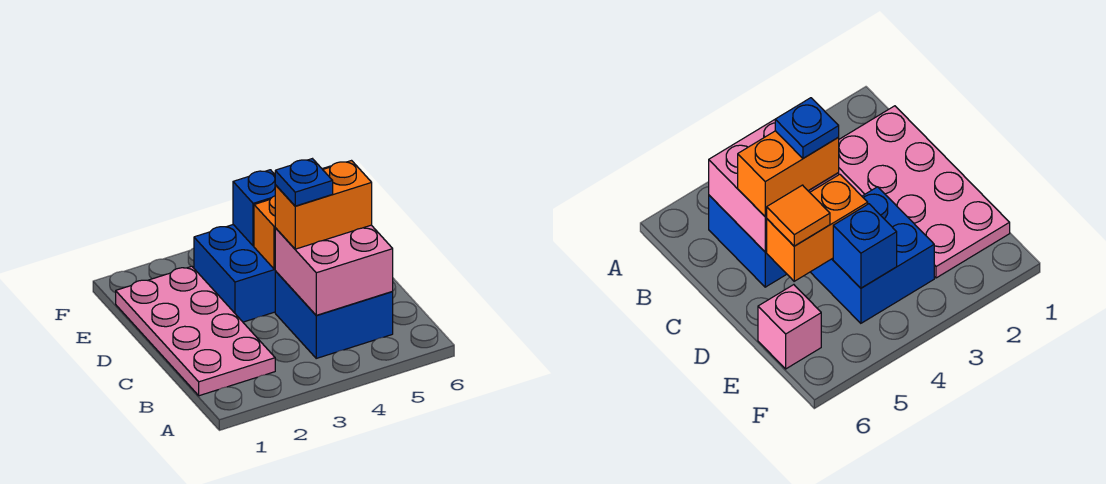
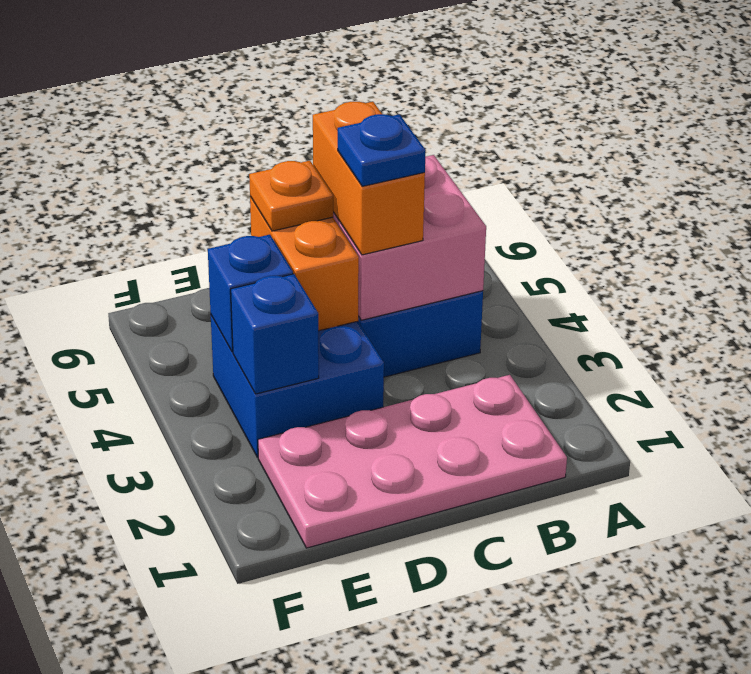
orange 1x1 tile [767,185,830,246] -> orange 1x1 plate [249,161,333,231]
none -> blue 1x1 brick [231,274,319,394]
pink 1x1 brick [758,285,821,369] -> none

